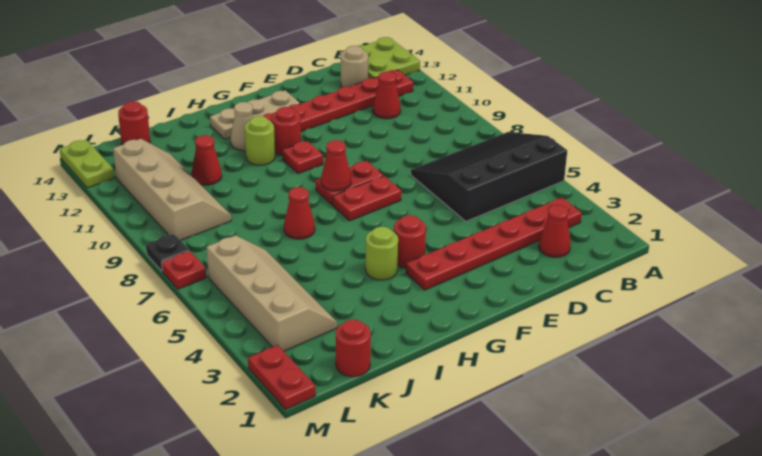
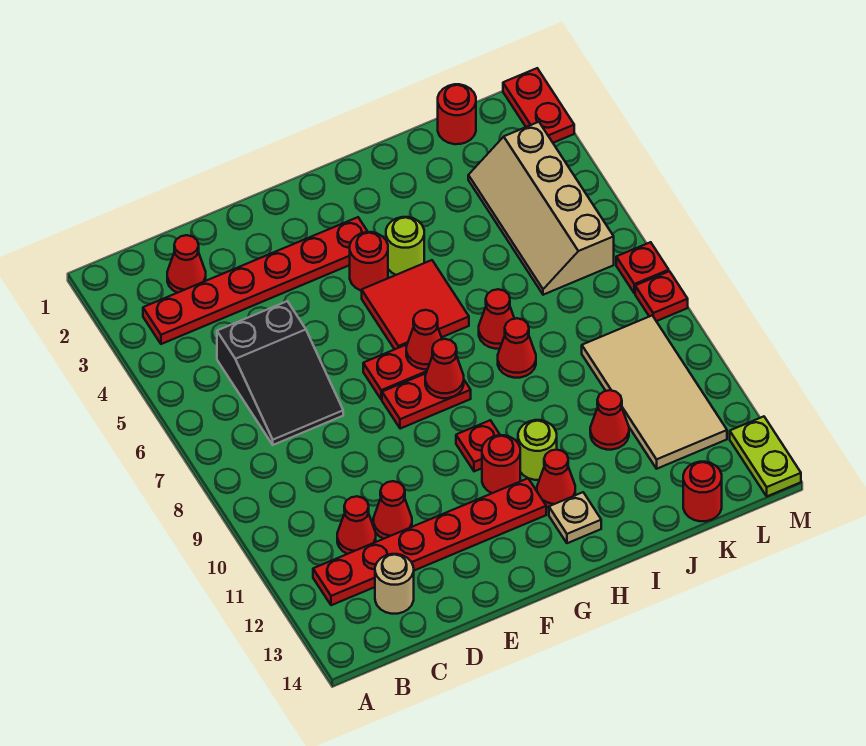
black 3x4 slope [411,132,567,221] -> black 2x3 slope [217,301,343,445]
lime 2x2 plate [358,37,420,79] -> none
none -> red 1x1 cone [373,481,412,539]
tan 1x3 plate [210,90,300,139] -> tan 1x1 plate [549,492,601,543]
none -> red 2x2 tile [362,260,469,349]
none -> red 1x1 cone [406,310,442,369]
tan 1x1 cone [230,102,253,151] -> red 1x1 cone [537,450,575,508]
none -> red 1x1 cone [498,318,536,378]
tan 2x4 slope [113,139,231,241] -> tan 2x4 tile [582,316,727,469]
black 1x1 plate [146,234,189,271] -> red 1x1 plate [635,271,688,321]

